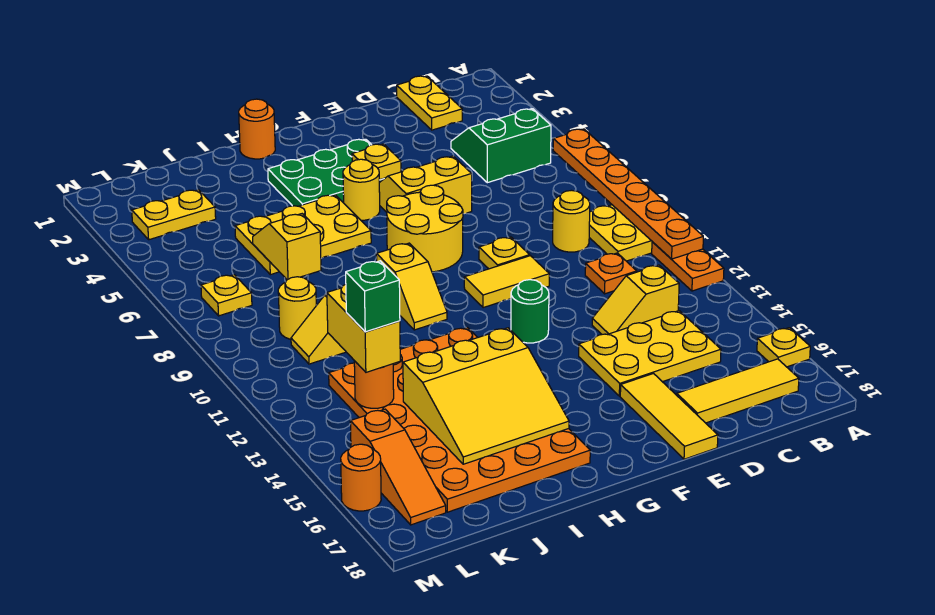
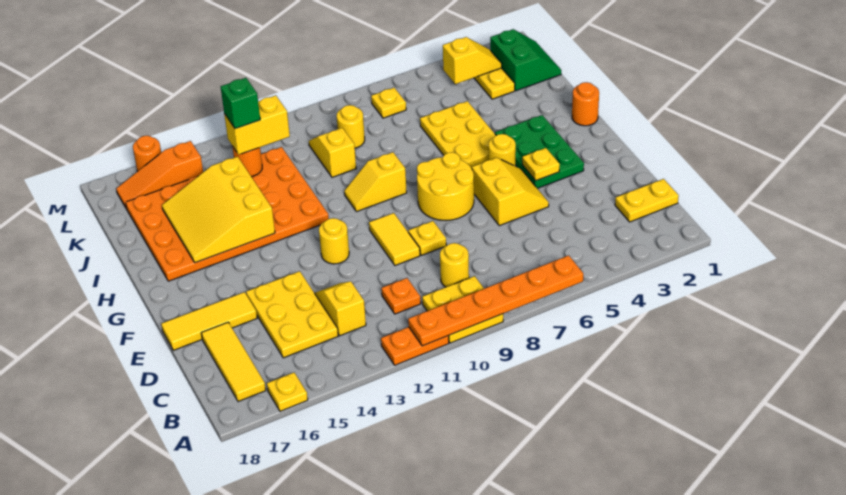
green 2x2 slope [451,109,551,183] -> green 2x2 slope moved to [490,29,561,91]
green 1x1 round brick [511,280,549,343] -> yellow 1x1 round brick [319,218,349,264]
yellow 1x2 slope [253,214,321,280] -> yellow 1x2 slope moved to [443,37,502,84]

